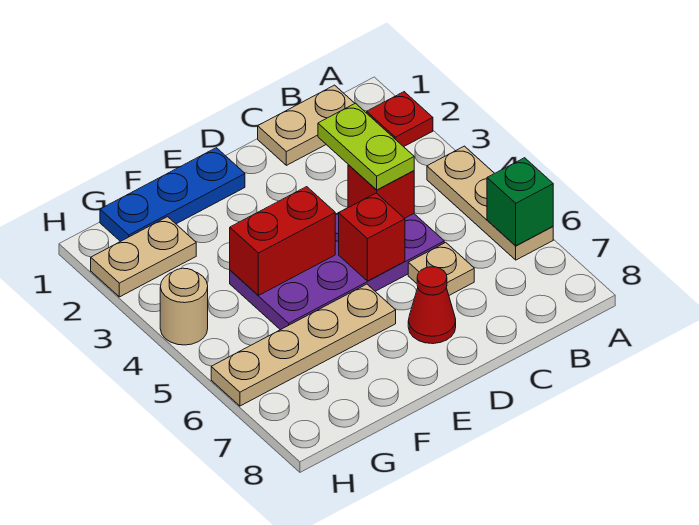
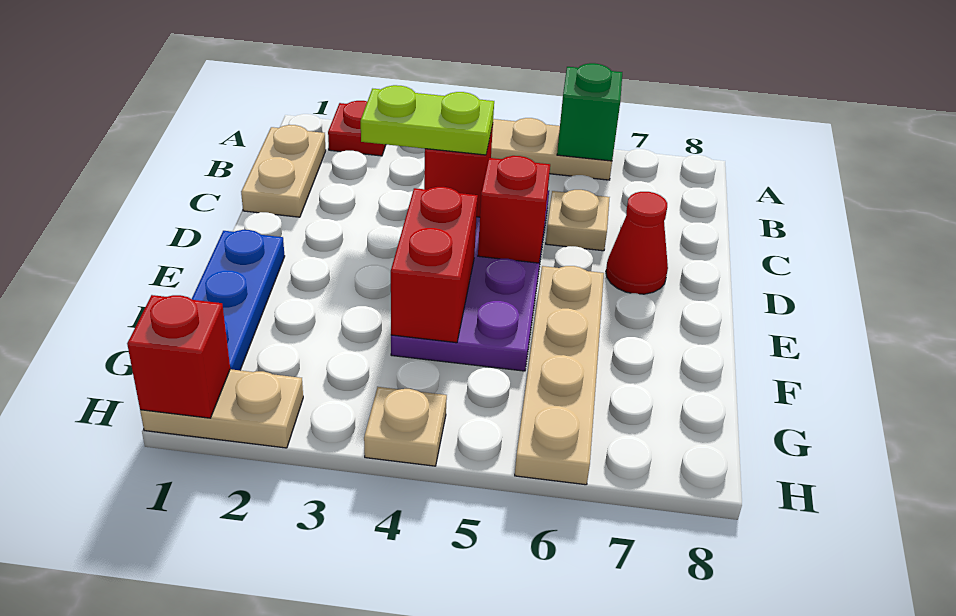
tan 1x2 plate [91,217,196,297] -> tan 1x2 plate turned to [140,369,303,448]
none -> red 1x1 brick [127,295,230,418]
tan 1x1 round brick [160,268,208,345] -> tan 1x1 plate [364,387,447,466]

